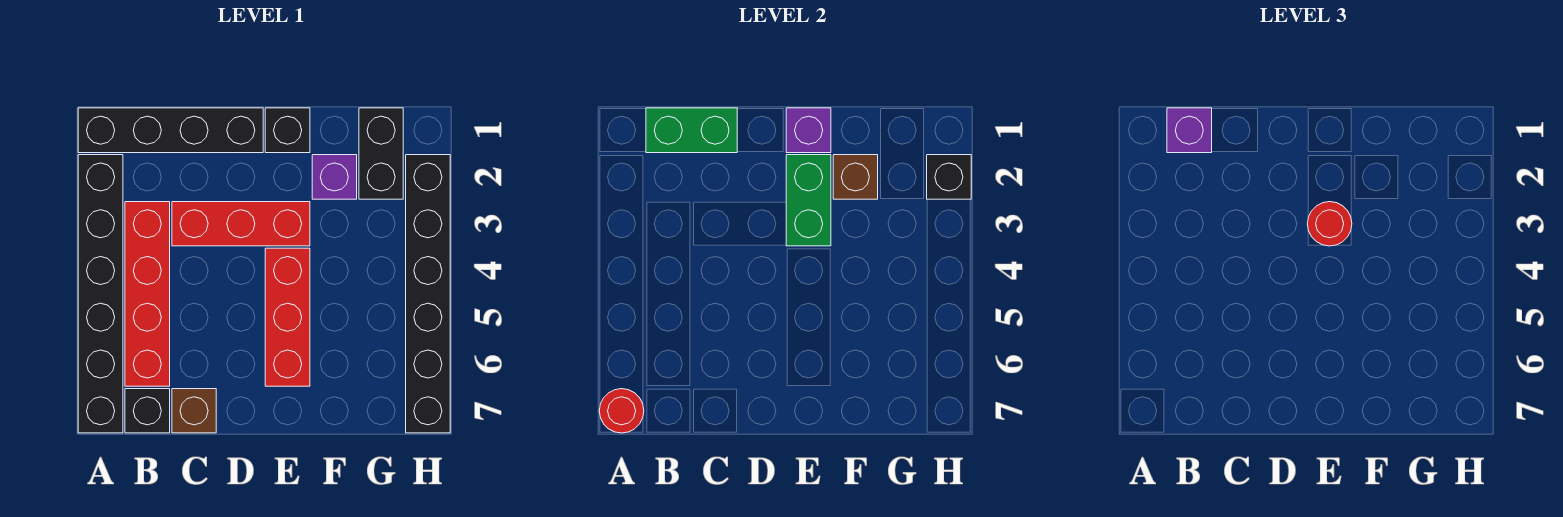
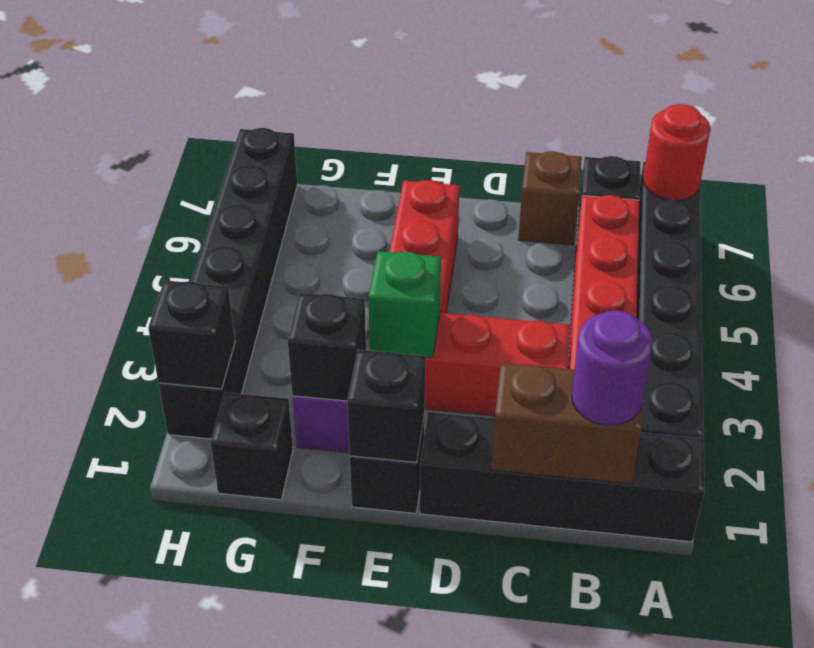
green 1x2 brick [646,108,737,153] -> brown 1x2 brick [491,363,642,484]
purple 1x1 brick [1167,108,1212,153] -> purple 1x1 round brick [572,310,653,425]
purple 1x1 brick [786,108,831,153] -> black 1x1 brick [347,350,425,463]
green 1x2 brick [786,155,831,246] -> green 1x1 brick [368,251,441,358]
red 1x1 round brick [1307,202,1352,246] -> none
brown 1x1 brick [833,155,878,199] -> black 1x1 brick [288,293,366,401]
black 1x2 brick [359,108,403,199] -> black 1x1 brick [211,392,293,500]

